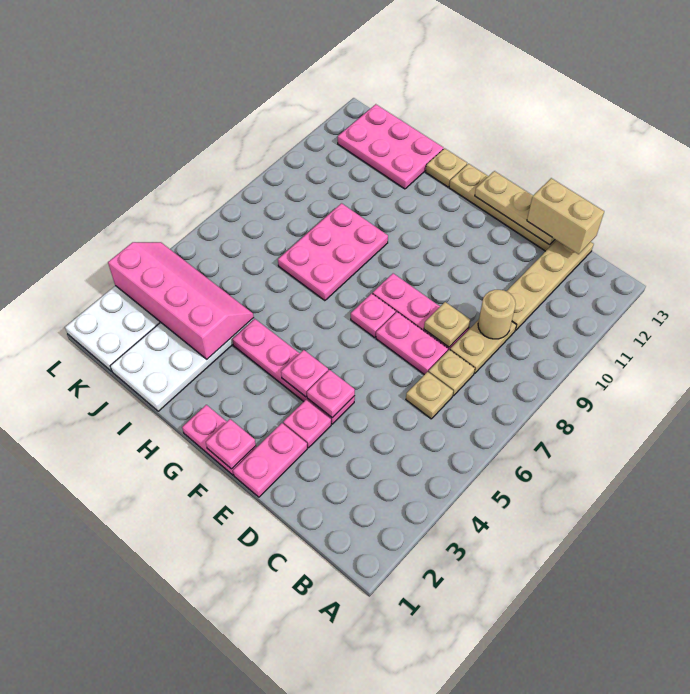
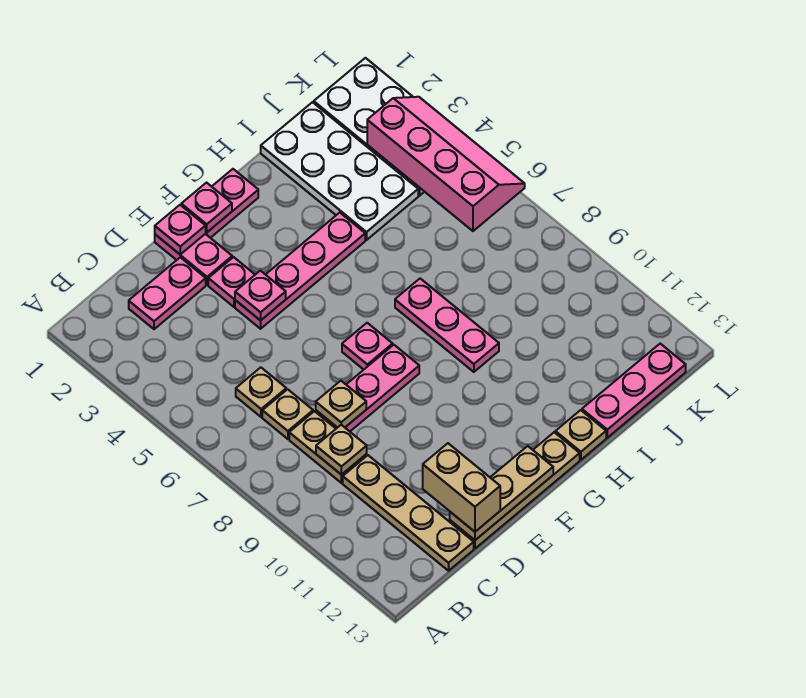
tan 1x1 round brick [478,290,516,339] -> tan 1x1 plate [316,425,367,475]
tan 1x2 brick [527,178,604,254] -> tan 1x2 brick turned to [423,443,500,532]
pink 1x2 plate [376,312,448,375] -> pink 1x2 plate moved to [129,257,206,329]
pink 1x1 plate [281,350,328,397] -> pink 1x1 plate moved to [155,205,206,254]
pink 2x3 plate [278,203,388,301] -> pink 1x3 plate [395,279,499,372]
pink 2x4 slope [108,242,254,359] -> pink 2x4 slope turned to [367,97,525,231]
pink 2x3 plate [338,104,443,189] -> pink 1x3 plate [582,344,686,438]

